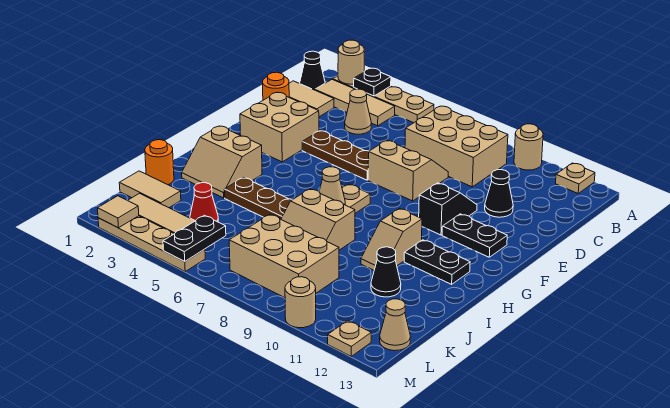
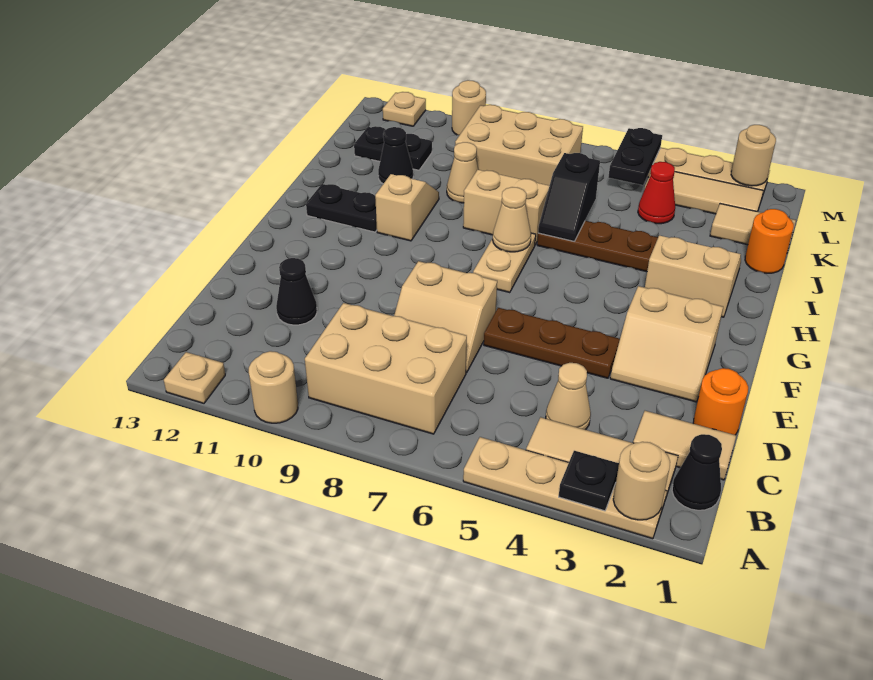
tan 2x2 brick [240,93,319,162] -> tan 2x2 slope [610,286,723,402]
black 1x2 slope [419,183,477,235] -> black 1x2 slope moved to [538,153,600,241]
black 1x2 plate [442,214,507,257] -> black 1x2 plate moved to [354,126,432,170]
tan 1x1 cone [380,299,410,351] -> tan 1x1 cone moved to [447,142,479,203]
tan 1x1 tile [98,196,139,228] -> tan 1x1 round brick [731,125,776,186]

